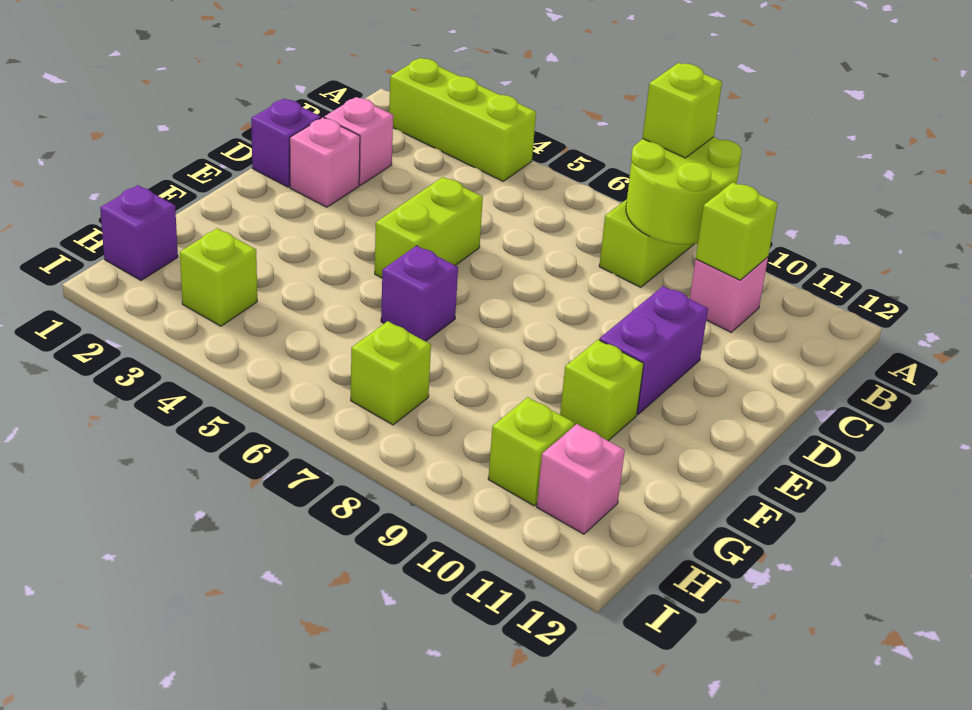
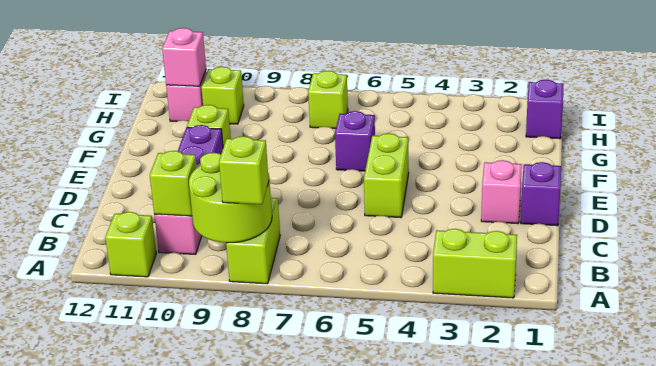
lime 1x3 brick [389,58,536,181] -> lime 1x2 brick [433,229,517,298]
pink 1x1 brick [324,97,393,185] -> pink 1x1 brick moved to [162,28,206,86]
lime 1x1 brick [180,228,257,326] -> lime 1x1 brick moved to [105,212,156,277]

